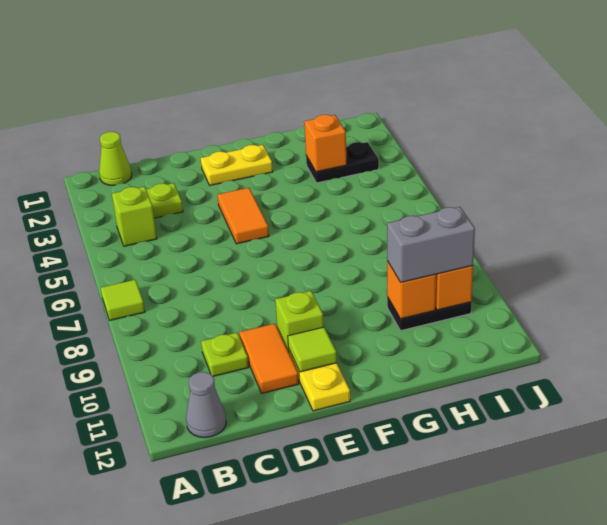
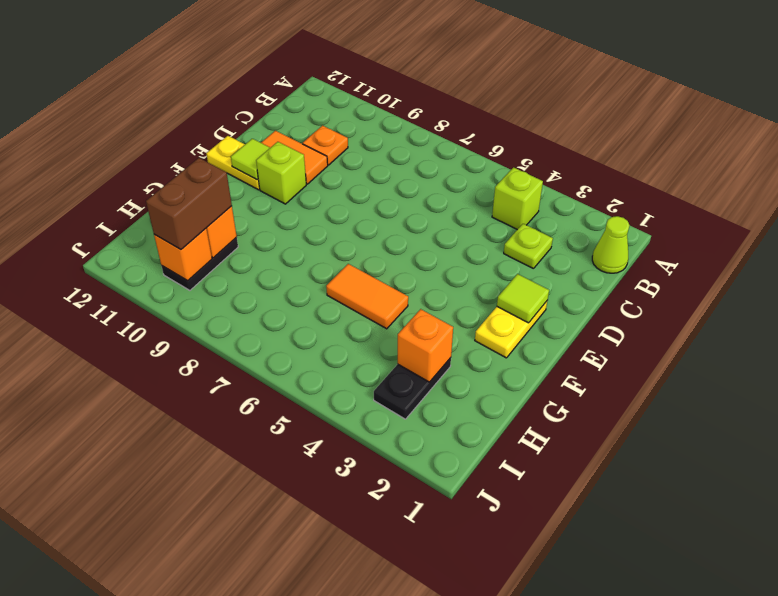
lime 1x1 tile [101,280,145,320] -> lime 1x1 tile moved to [497,274,549,323]
grey 1x1 cone [186,372,226,438] -> none
lime 1x1 plate [201,333,249,376] -> orange 1x1 plate [303,125,348,165]
orange 1x2 tile [218,188,269,244] -> orange 1x2 tile moved to [326,264,408,329]
grey 1x2 brick [387,207,475,282] -> brown 1x2 brick [146,158,232,250]

